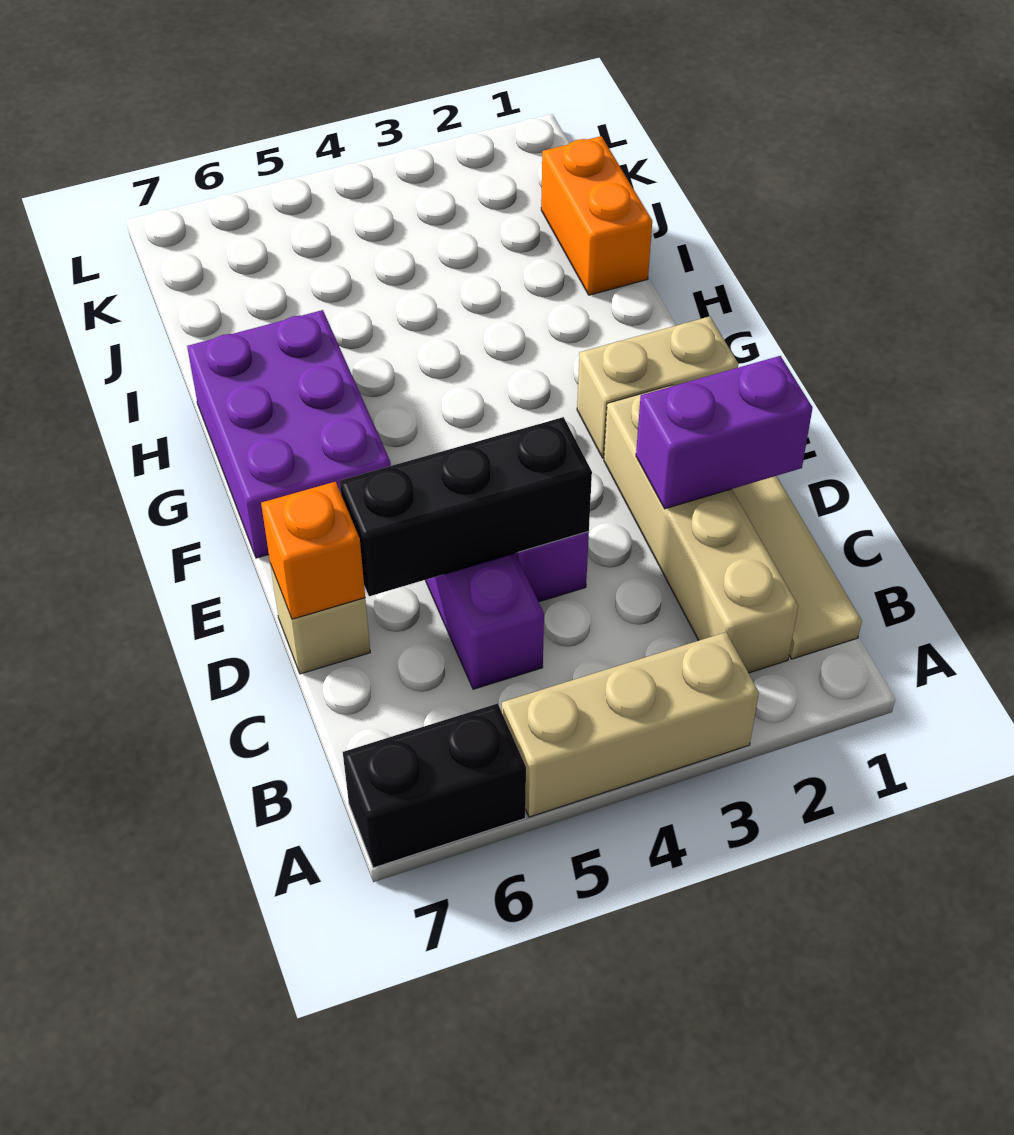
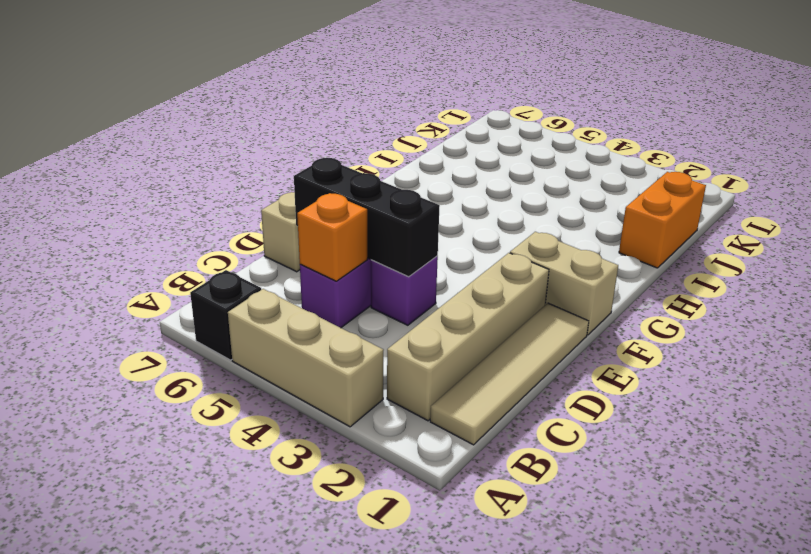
black 1x2 brick [343,703,526,868] -> black 1x1 brick [190,270,261,360]
purple 1x2 brick [636,356,812,509] -> none
orange 1x1 brick [261,482,365,619] -> orange 1x1 brick moved to [297,193,367,281]
purple 2x3 brick [187,310,391,558] -> none

